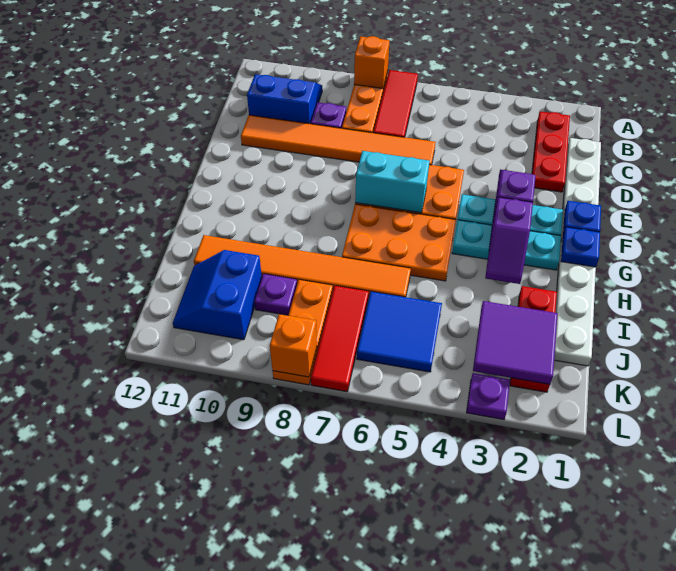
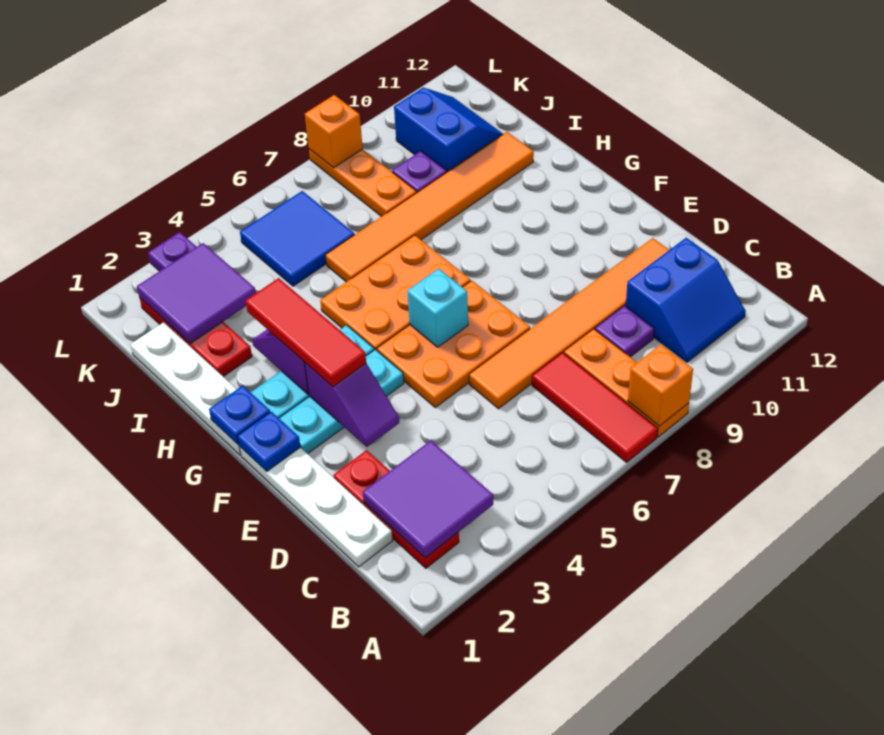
none -> purple 2x2 tile [363,441,493,558]
cyan 1x2 brick [355,151,430,213] -> cyan 1x1 brick [407,268,468,347]
red 1x3 tile [311,286,369,392] -> red 1x3 tile moved to [246,278,366,387]

